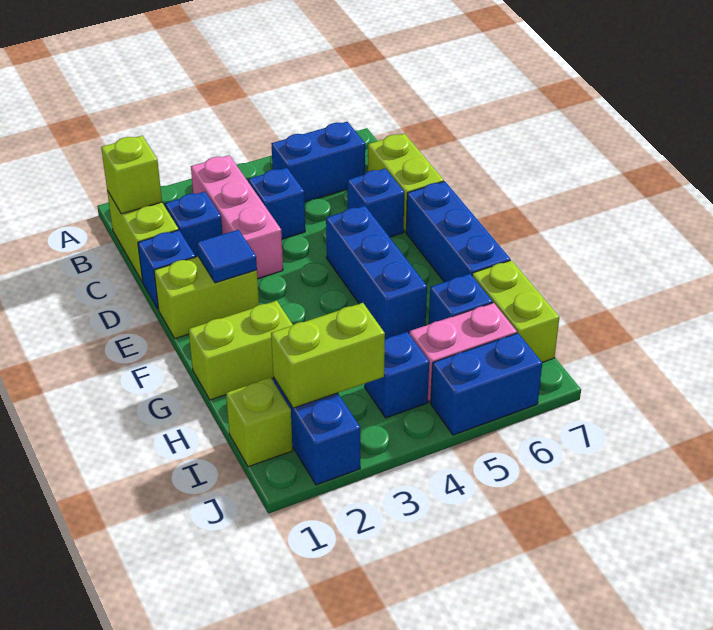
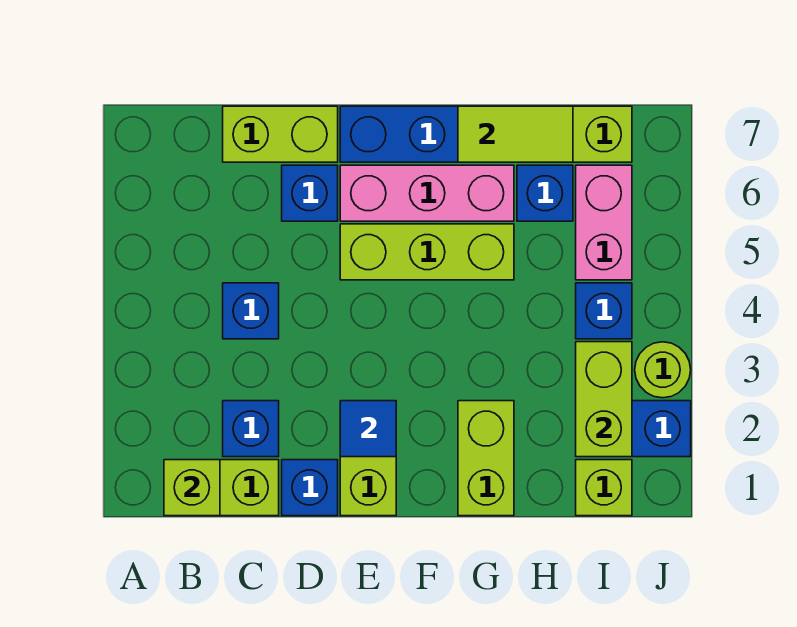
pink 1x3 brick [191,155,283,279] -> pink 1x3 brick moved to [340,165,514,221]
blue 1x2 brick [271,122,365,202] -> none
blue 1x3 brick [326,206,427,339] -> lime 1x3 brick [340,224,514,280]
none -> lime 1x2 tile [458,106,573,162]
none -> lime 1x1 round brick [635,342,691,398]
blue 1x2 brick [431,333,542,435] -> none

